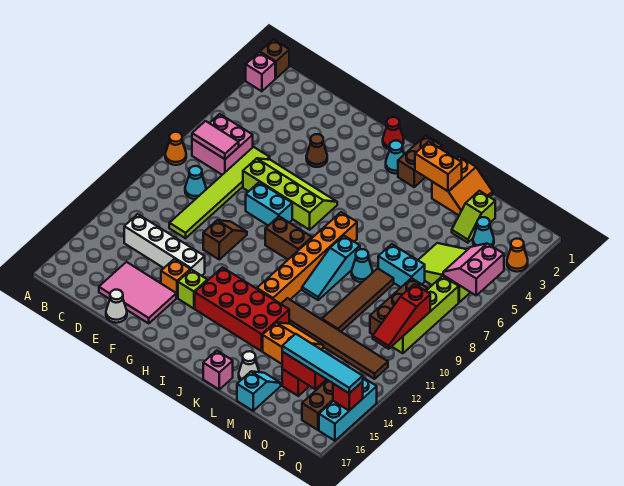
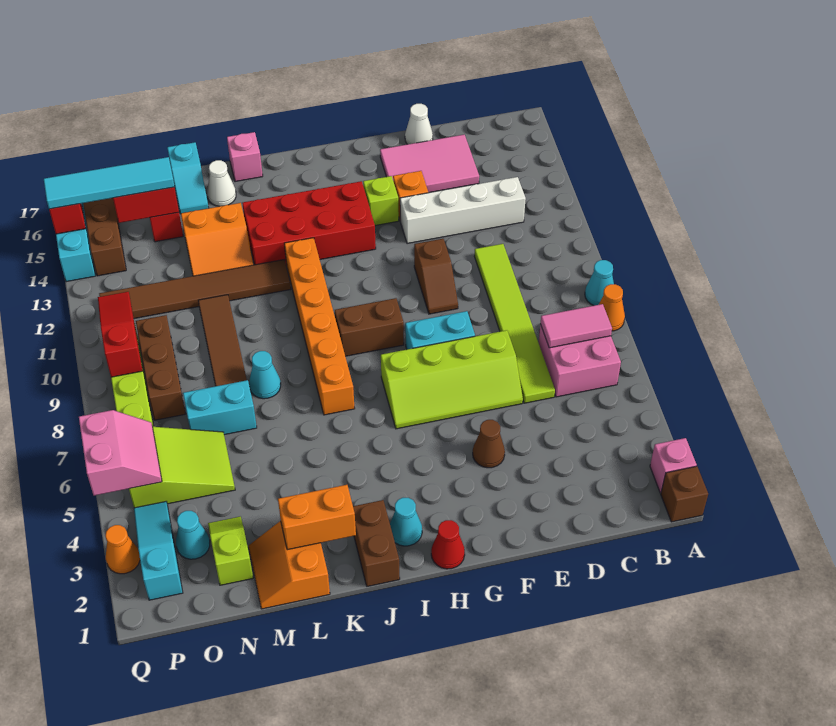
cyan 1x1 cone [185,166,206,199] -> cyan 1x1 cone moved to [585,260,614,306]
cyan 1x3 slope [302,236,360,300] -> cyan 1x3 slope moved to [134,502,183,600]

